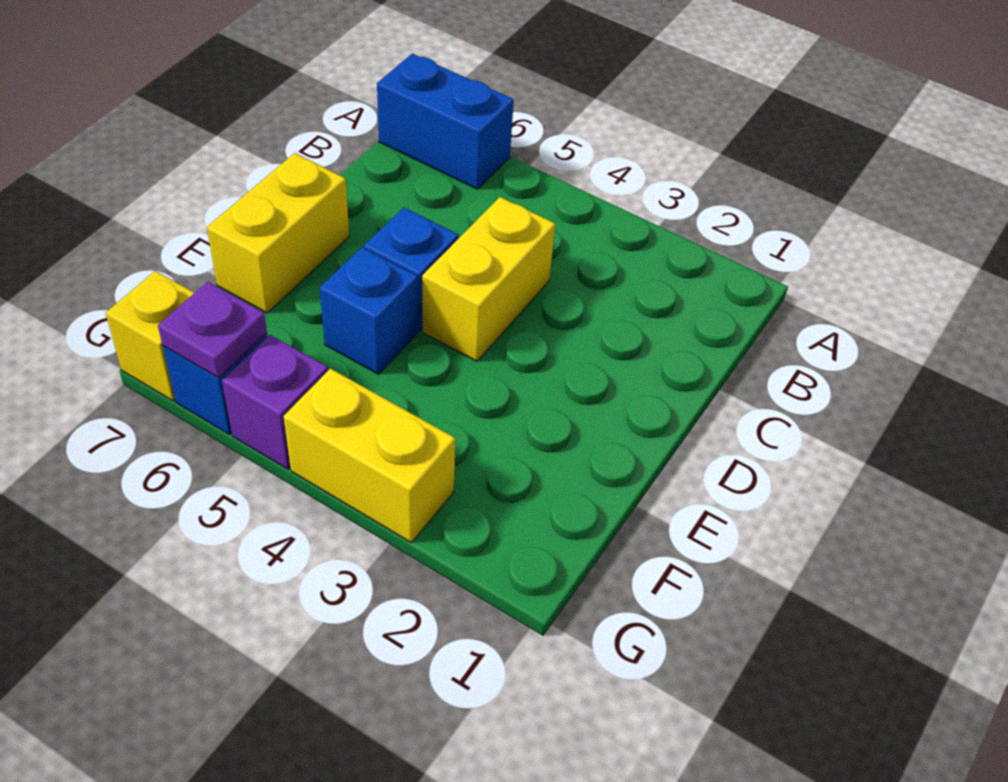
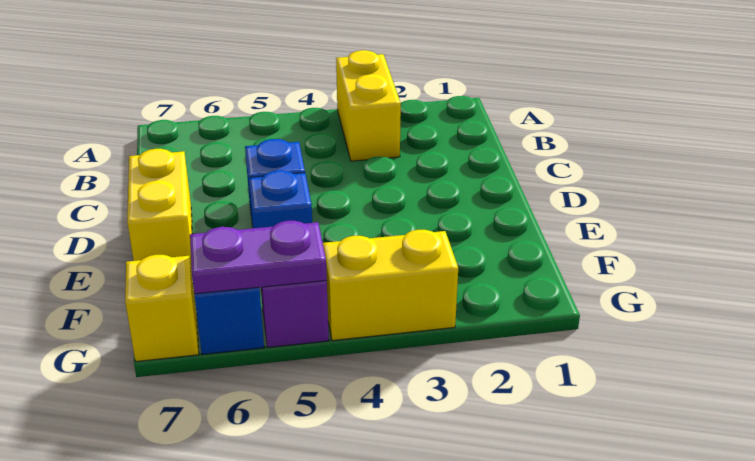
blue 1x2 brick [377,54,514,189] -> none
yellow 1x2 brick [422,197,555,361] -> yellow 1x2 brick moved to [336,50,401,161]
purple 1x1 plate [158,282,267,378] -> purple 1x2 plate [190,221,327,294]

